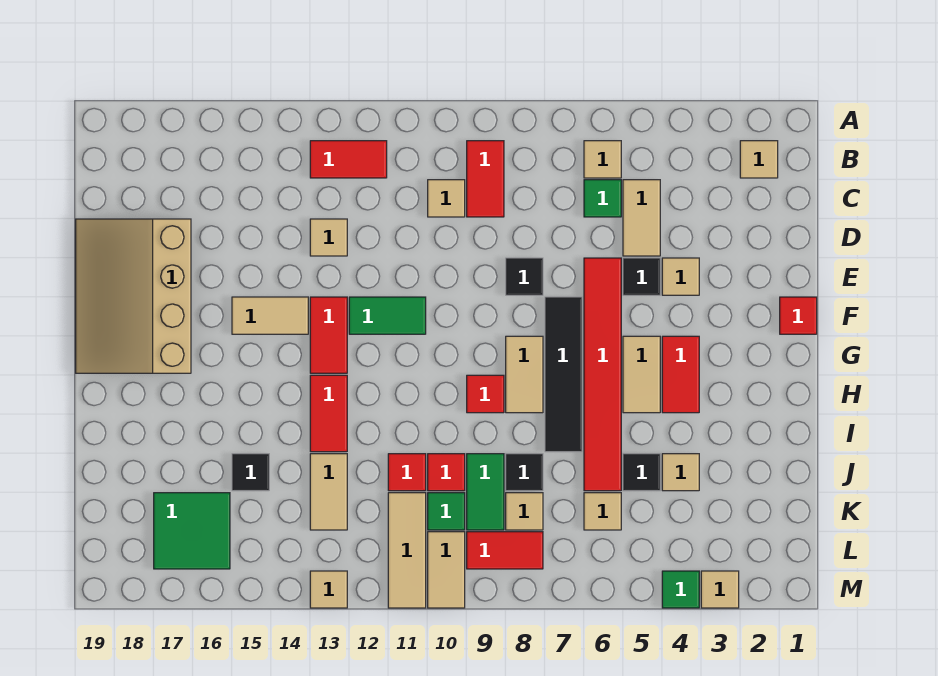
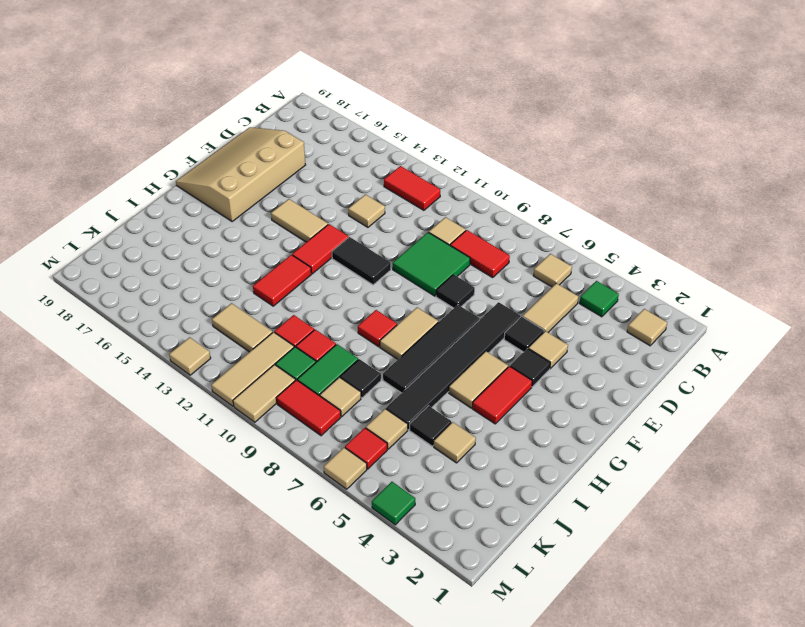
red 1x2 tile [467,141,504,217] -> red 1x2 tile turned to [450,230,510,278]
green 1x1 tile [584,180,621,217] -> green 1x1 tile moved to [579,281,619,317]
red 1x6 tile [584,258,621,491] -> black 1x6 tile [386,302,521,430]
red 1x1 tile [780,297,817,334] -> red 1x1 tile moved to [345,428,387,469]
green 1x2 tile [349,297,426,334] -> black 1x2 tile [332,237,391,285]
tan 1x2 tile [310,454,347,530] -> tan 1x2 tile turned to [212,303,273,352]
black 1x1 tile [232,454,269,491] -> black 1x1 tile moved to [510,348,550,387]
green 2x2 tile [154,493,230,569] -> green 2x2 tile moved to [393,232,470,296]
tan 1x1 tile [701,571,739,608] -> tan 1x1 tile moved to [324,448,367,489]

